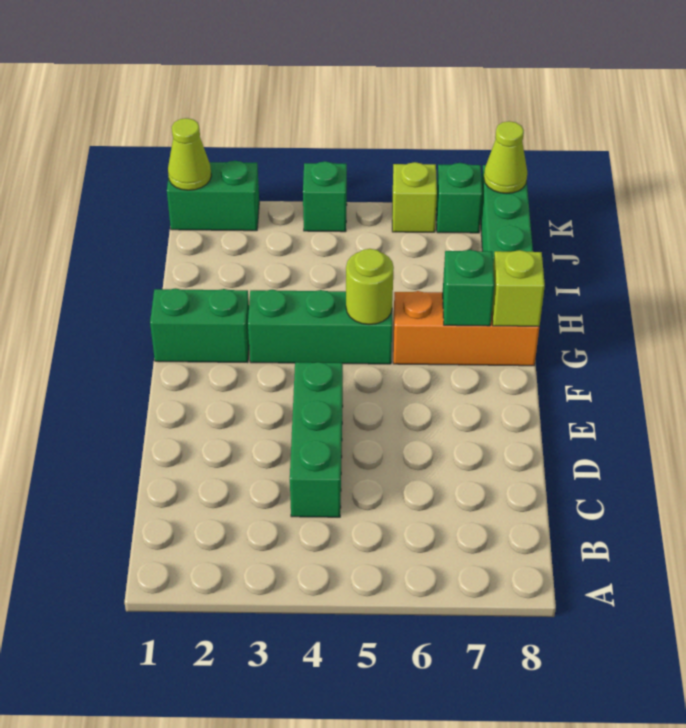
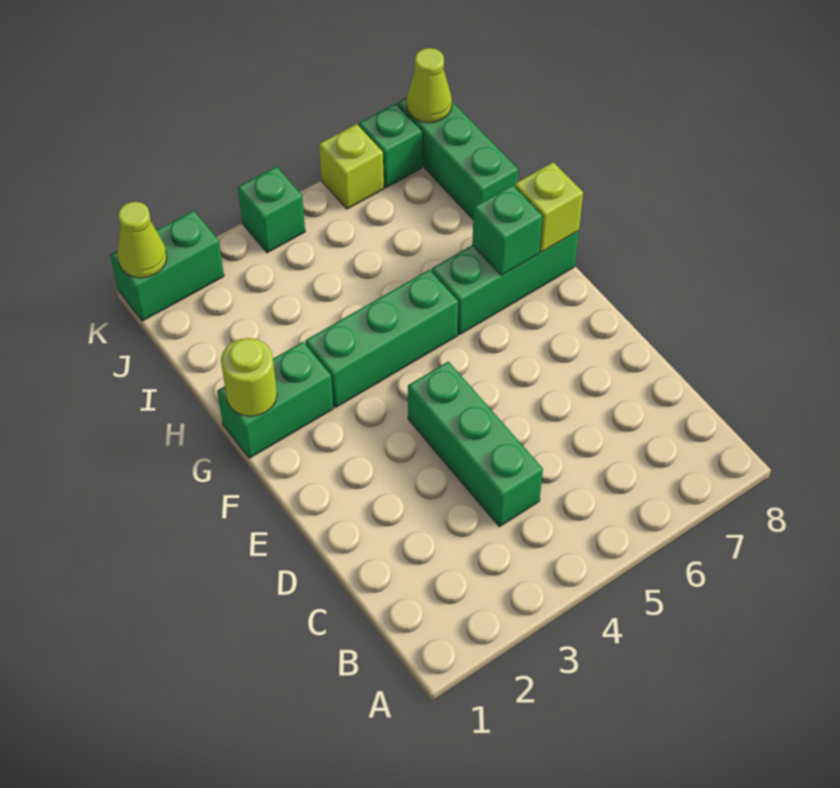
lime 1x1 round brick [346,249,394,325] -> lime 1x1 round brick moved to [221,338,277,416]
orange 1x3 brick [393,291,539,366] -> green 1x3 brick [432,231,579,335]

